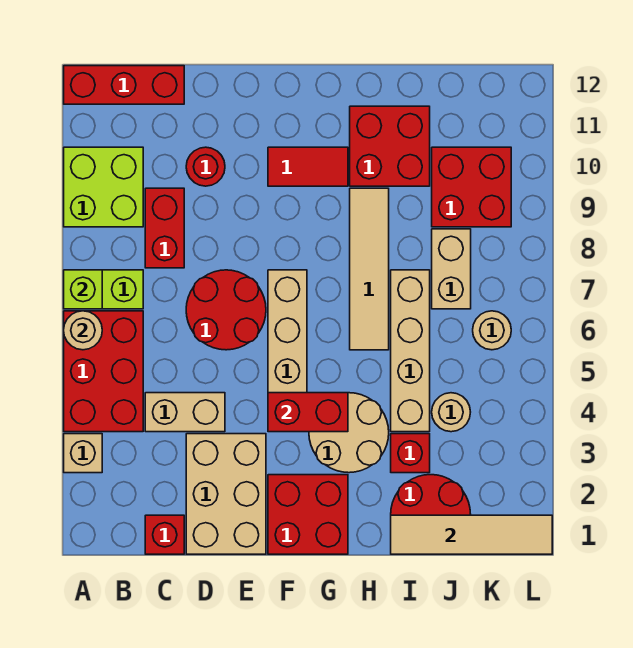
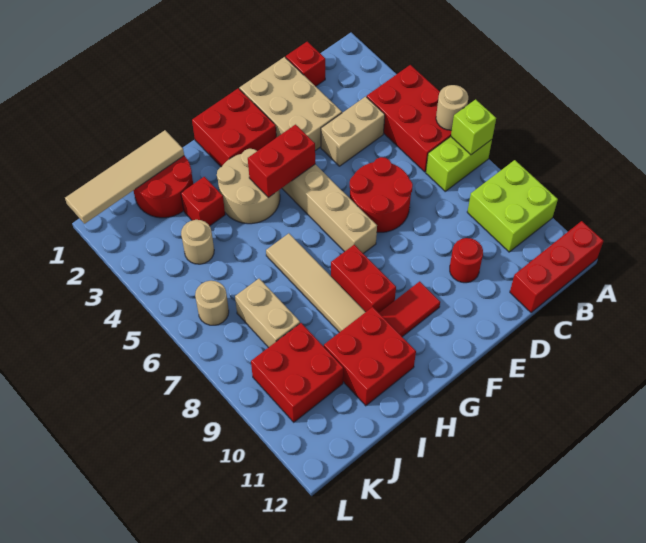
tan 1x1 brick [64,434,102,473] -> none
red 1x2 brick [145,188,184,268] -> red 1x2 brick moved to [331,245,396,313]
tan 1x4 brick [391,270,430,432] -> none

